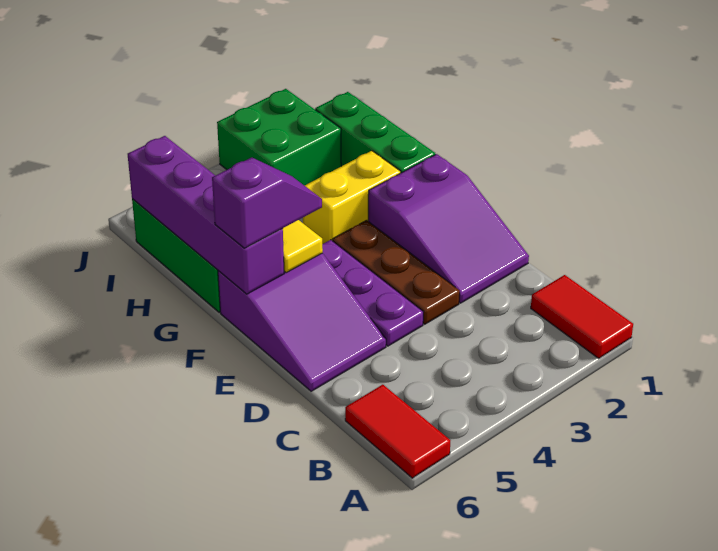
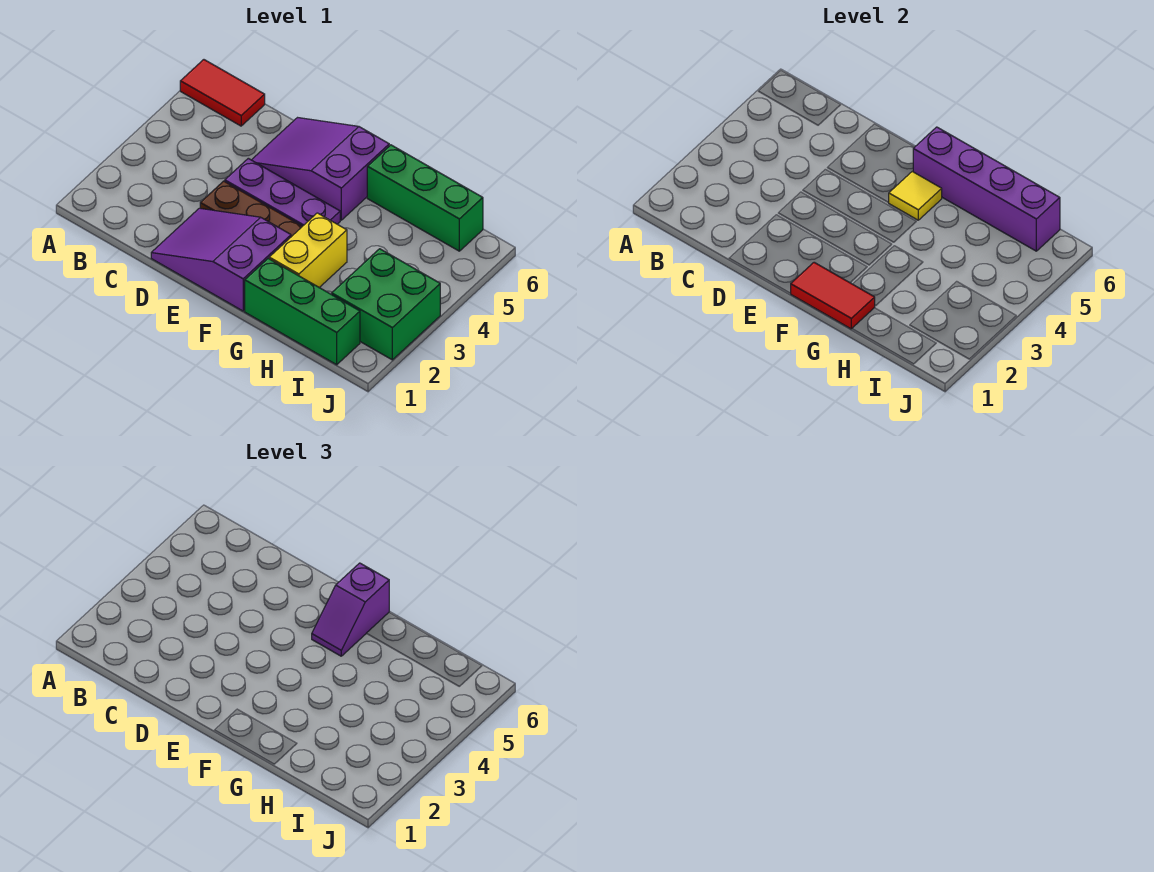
red 1x2 tile [531,275,633,358] -> red 1x2 tile moved to [790,262,875,329]

